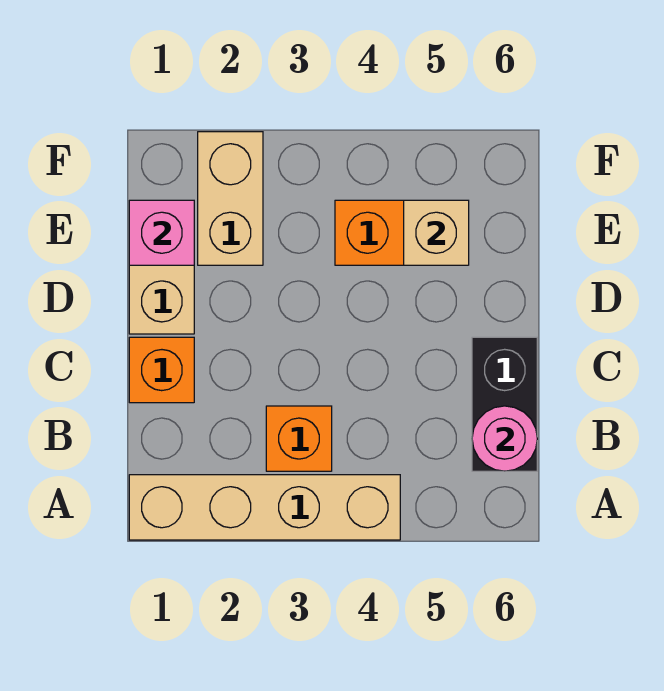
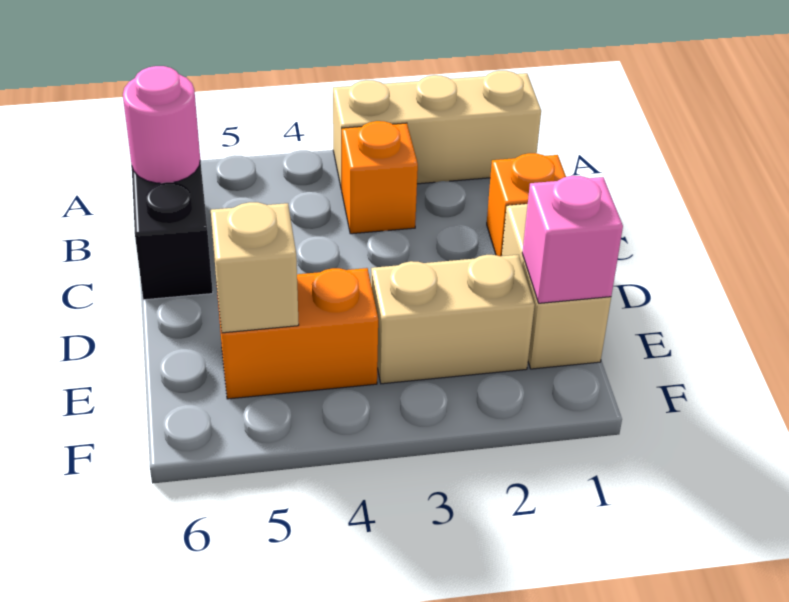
tan 1x4 brick [129,475,400,540] -> tan 1x3 brick [333,71,541,190]
tan 1x2 brick [198,132,263,265] -> tan 1x2 brick turned to [371,255,535,384]

